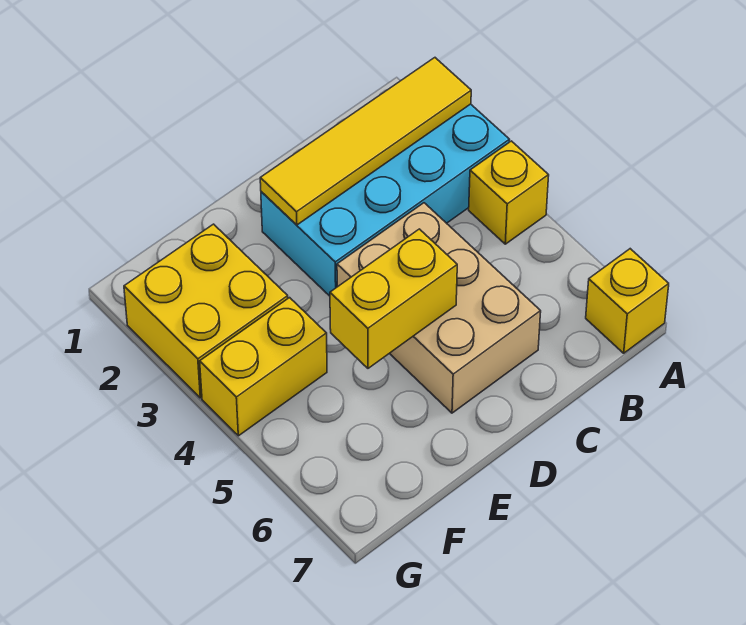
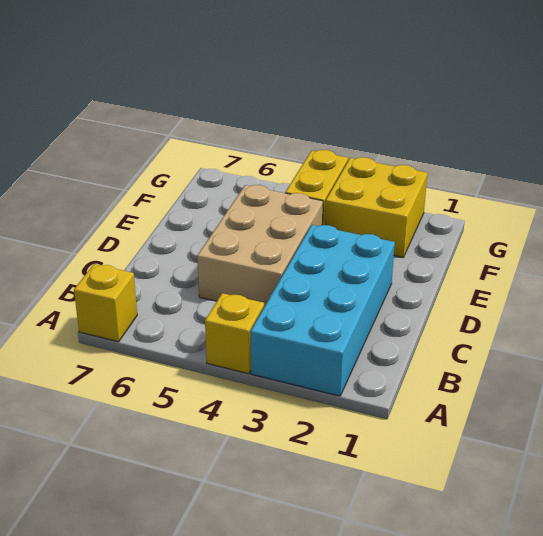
yellow 1x4 tile [260,58,471,225] -> none
tan 2x3 brick [337,203,541,413] -> tan 2x3 brick turned to [197,185,323,306]
yellow 1x2 brick [330,229,457,368] -> none

